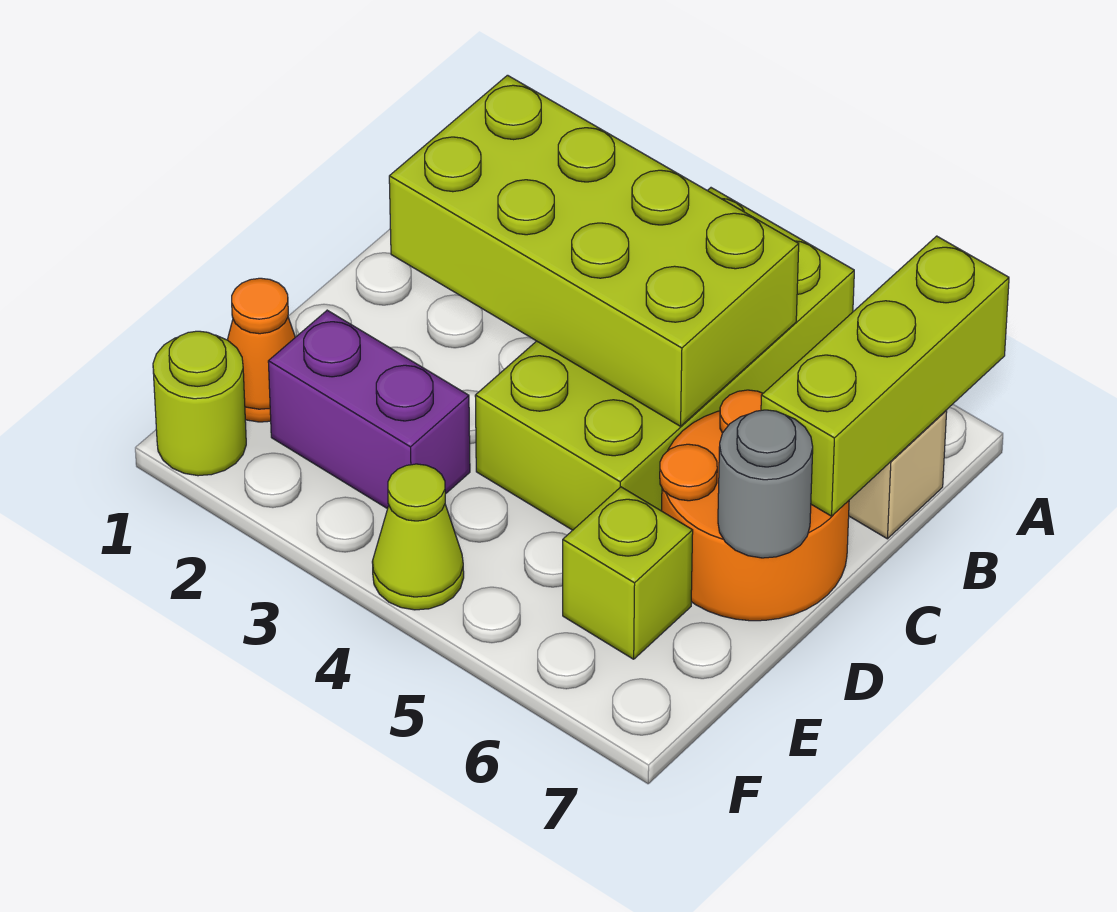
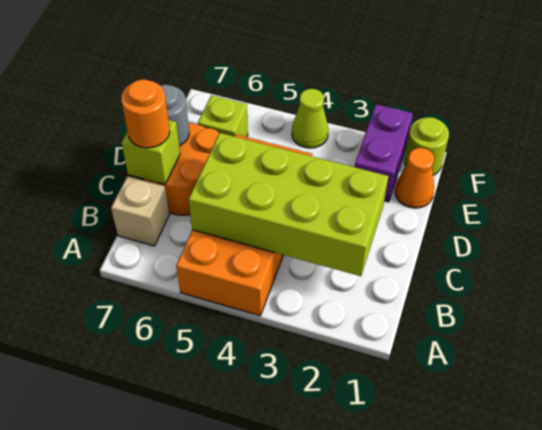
lime 2x4 brick [475,188,854,530] -> orange 2x4 brick [176,134,312,316]
lime 1x3 brick [761,236,1009,516] -> lime 1x1 brick [121,120,180,184]
none -> orange 1x1 round brick [121,79,170,148]
purple 1x2 brick [268,310,470,509] -> purple 1x2 brick turned to [355,104,413,202]

